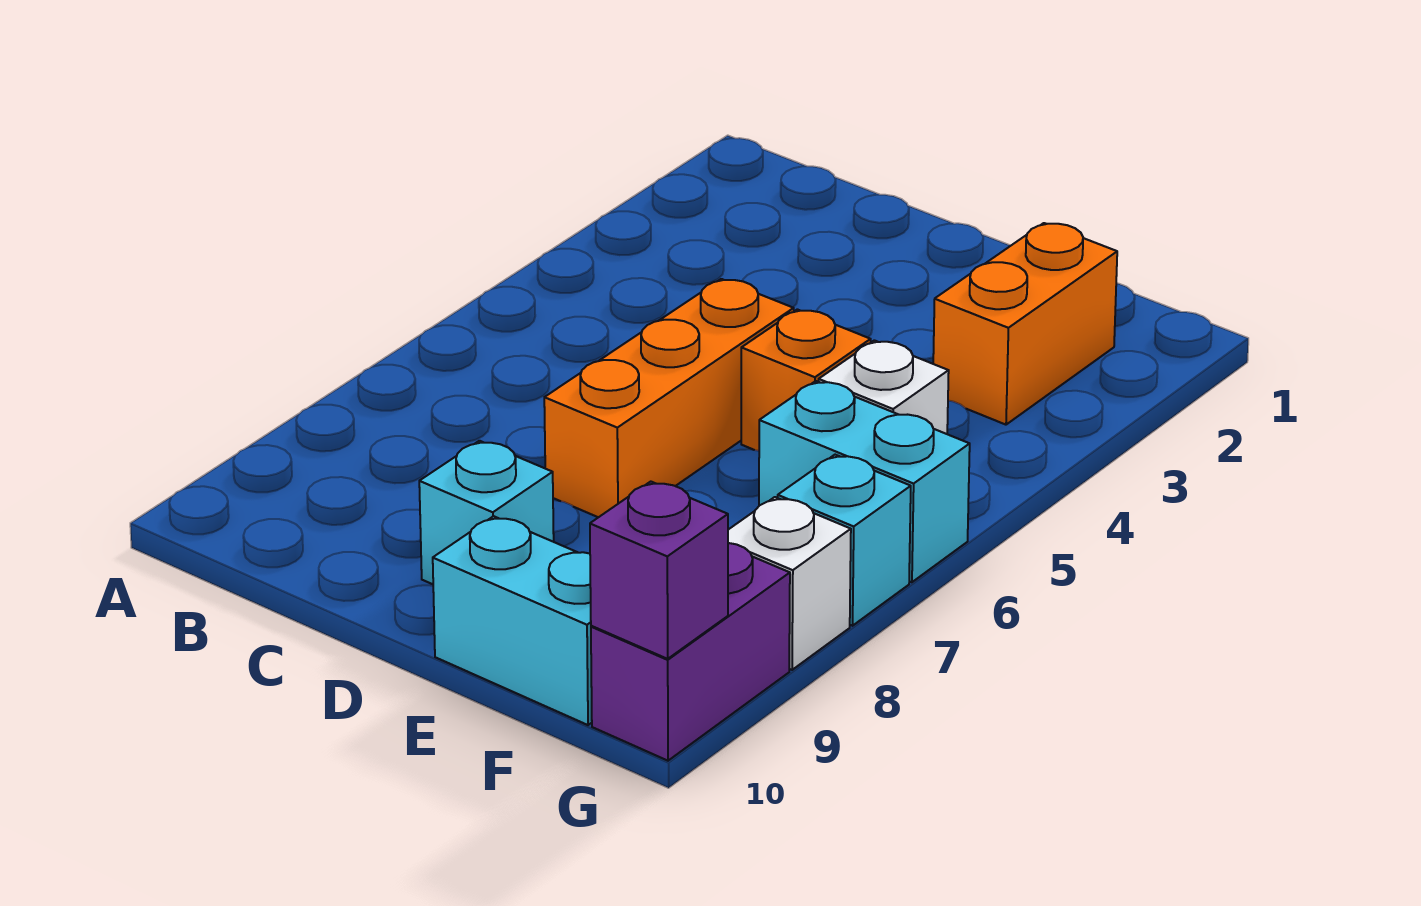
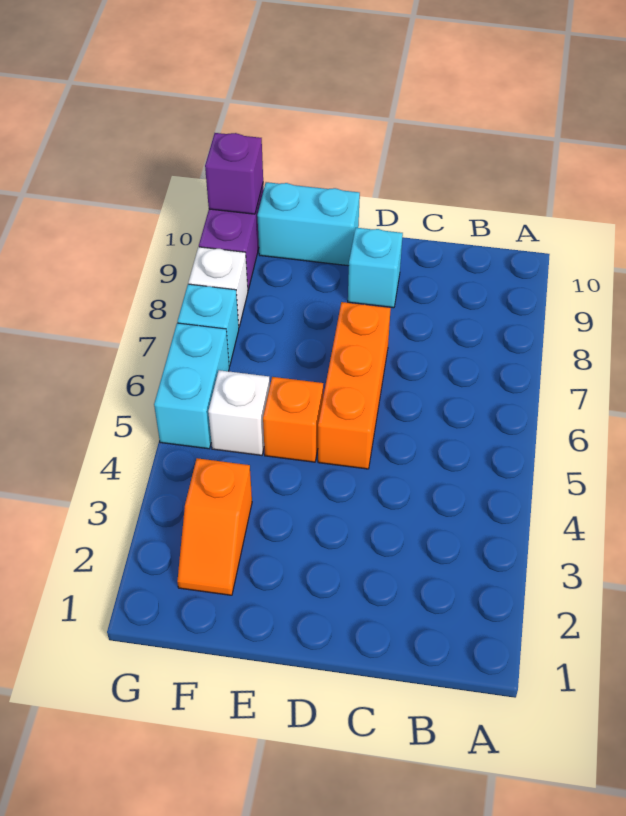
orange 1x2 brick [933,223,1117,425] -> orange 1x2 slope [177,458,252,595]
cyan 1x2 brick [759,381,970,582] -> cyan 1x2 brick turned to [154,323,229,449]

